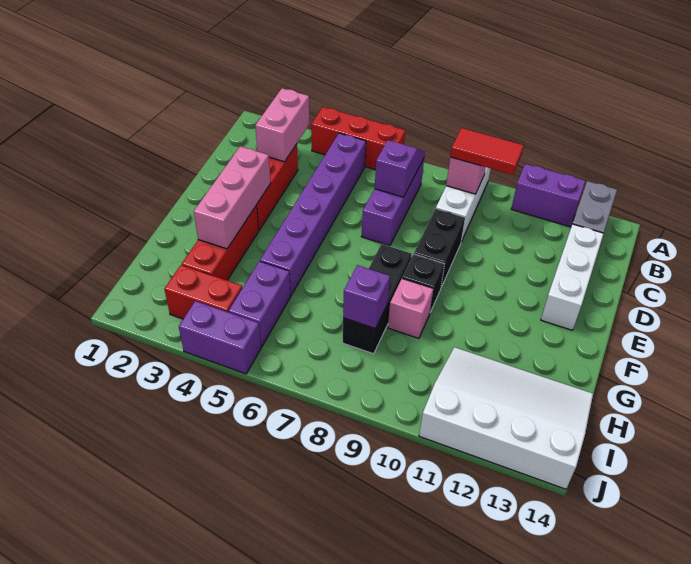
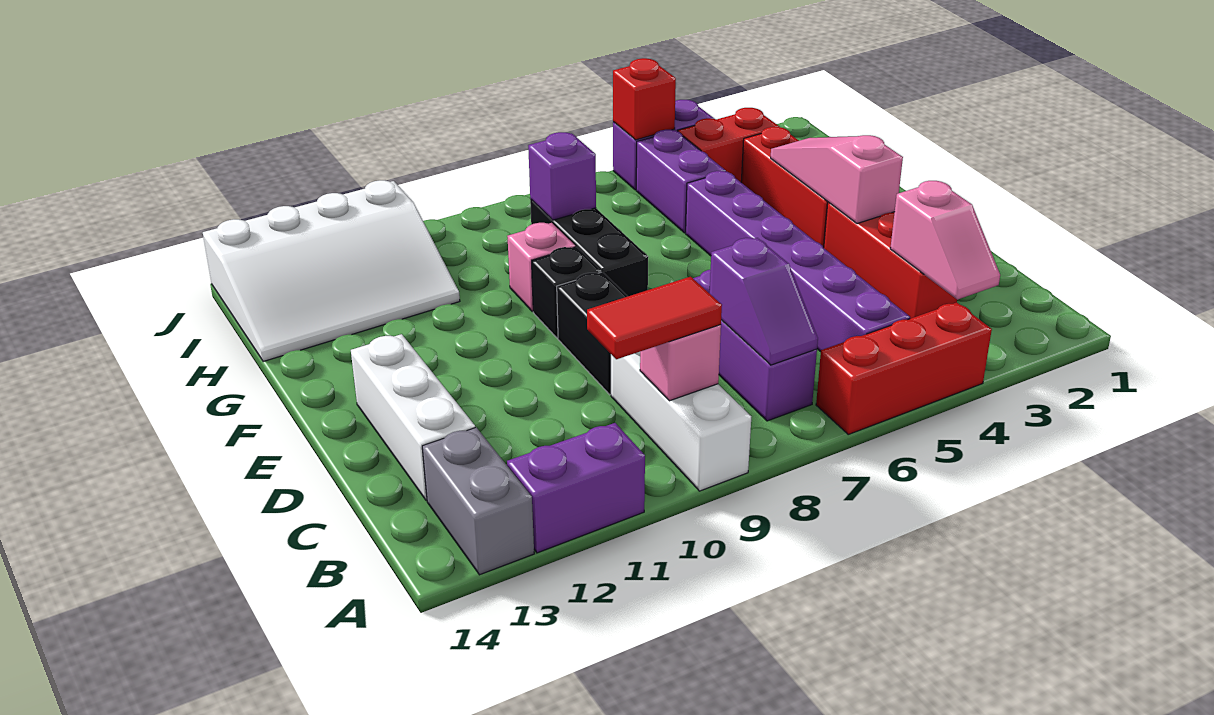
pink 1x2 brick [255,88,309,162] -> pink 1x2 slope [890,181,1000,300]
pink 1x3 brick [194,146,271,249] -> pink 1x3 slope [771,135,903,224]
none -> red 1x1 brick [613,58,676,140]

